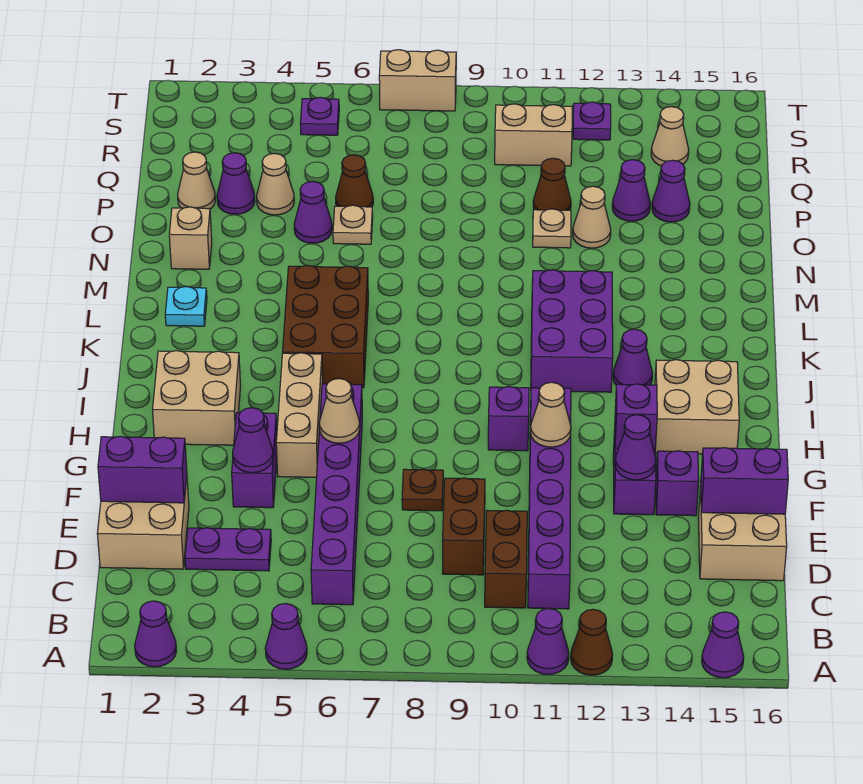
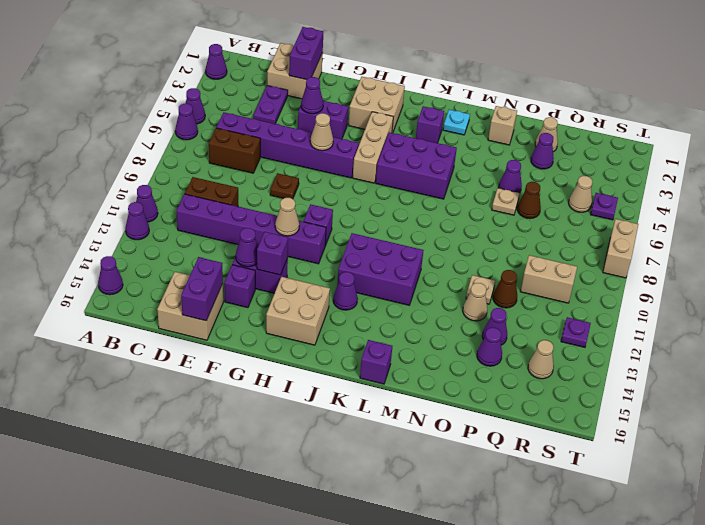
none -> purple 1x1 cone [175,104,198,140]
brown 1x1 cone [571,609,613,675] -> purple 1x1 cone [125,202,149,240]
brown 1x2 brick [442,478,485,575] -> brown 1x2 brick moved to [209,128,260,173]
tan 1x3 brick [276,353,323,477] -> tan 1x3 brick turned to [353,112,393,183]
brown 2x3 brick [283,265,368,388] -> purple 2x3 brick [376,132,457,199]
none -> purple 1x1 brick [416,106,444,143]
none -> purple 1x1 brick [360,340,392,384]
tan 1x1 cone [257,153,294,215] -> tan 1x1 cone moved to [569,176,592,212]
tan 1x2 brick [495,104,572,166] -> tan 1x2 brick turned to [520,255,577,303]

